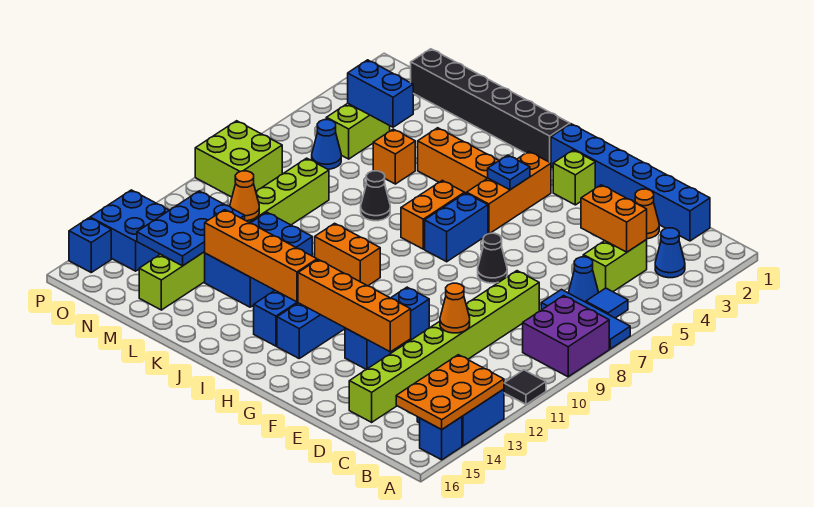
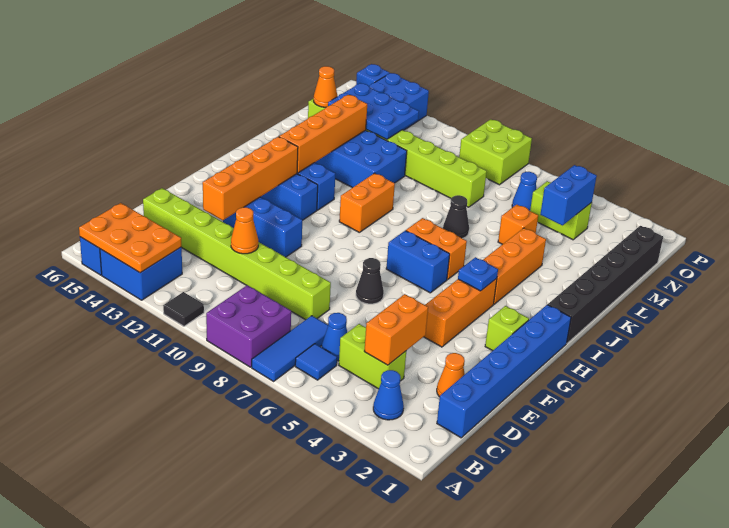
orange 1x3 brick [467,152,551,234] -> orange 1x3 brick turned to [424,279,497,347]
orange 1x1 cone [230,171,259,221] -> orange 1x1 cone moved to [314,66,338,107]

